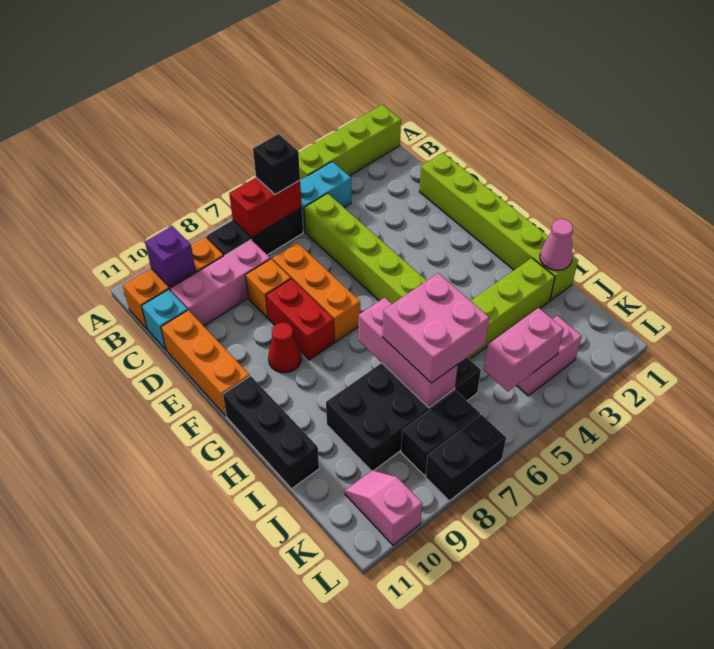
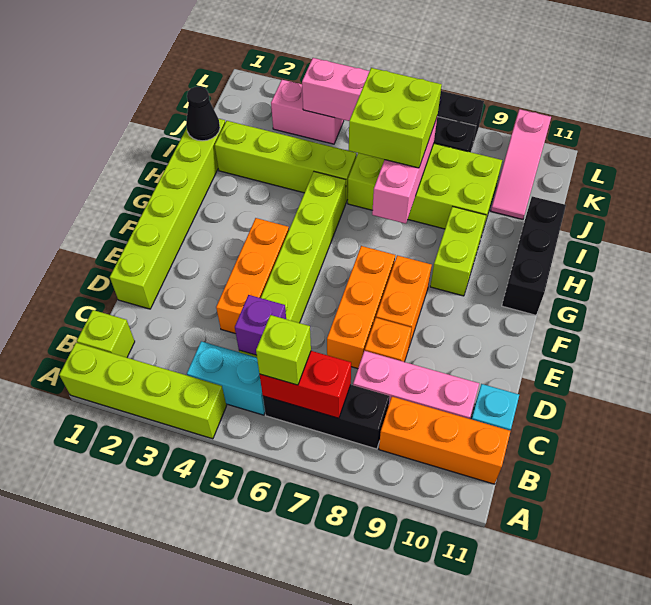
none -> lime 1x1 brick [77,310,135,358]
black 1x1 brick [253,134,300,195] -> lime 1x1 brick [256,315,311,385]
purple 1x1 brick [145,226,196,287] -> purple 1x1 brick moved to [235,295,286,355]
orange 1x3 brick [161,310,250,416] -> orange 1x3 brick moved to [216,218,289,334]
red 1x2 brick [266,279,334,360] -> orange 1x2 brick [376,255,432,346]
red 1x1 cone [268,323,301,373] -> none
none -> lime 1x2 brick [430,207,486,296]
pink 1x1 cone [540,219,573,270] -> black 1x1 cone [186,87,220,141]
black 2x4 brick [326,358,481,471] -> lime 2x4 brick [348,143,502,233]
pink 2x2 brick [382,273,489,383] -> lime 2x2 brick [349,68,442,168]
pink 1x2 slope [345,470,422,545] -> pink 1x3 slope [491,109,551,219]

